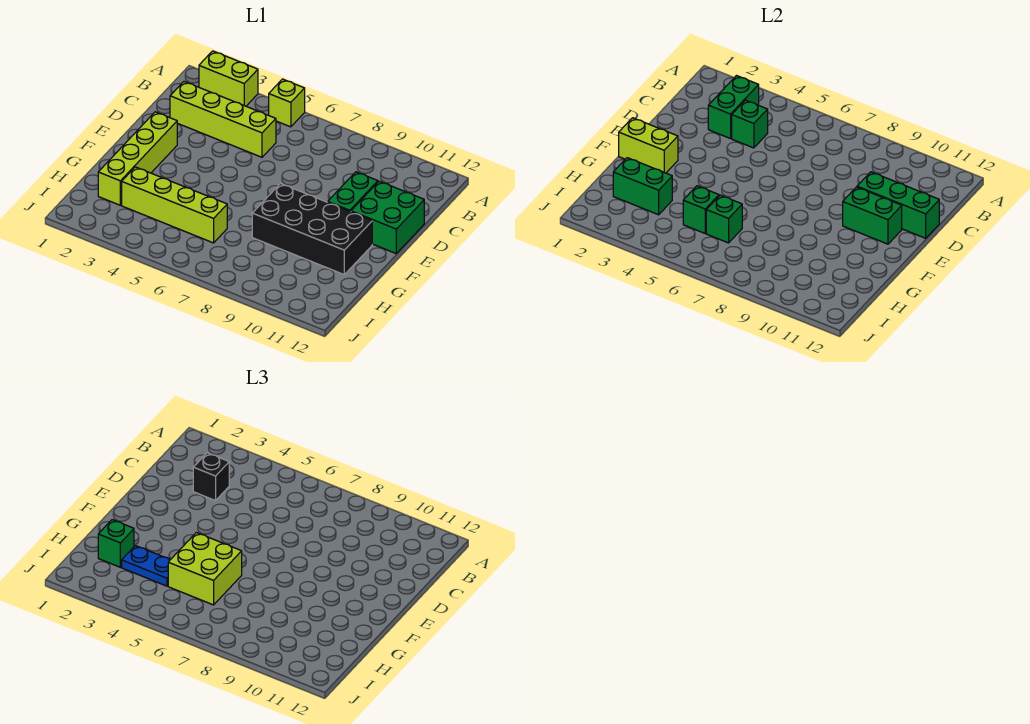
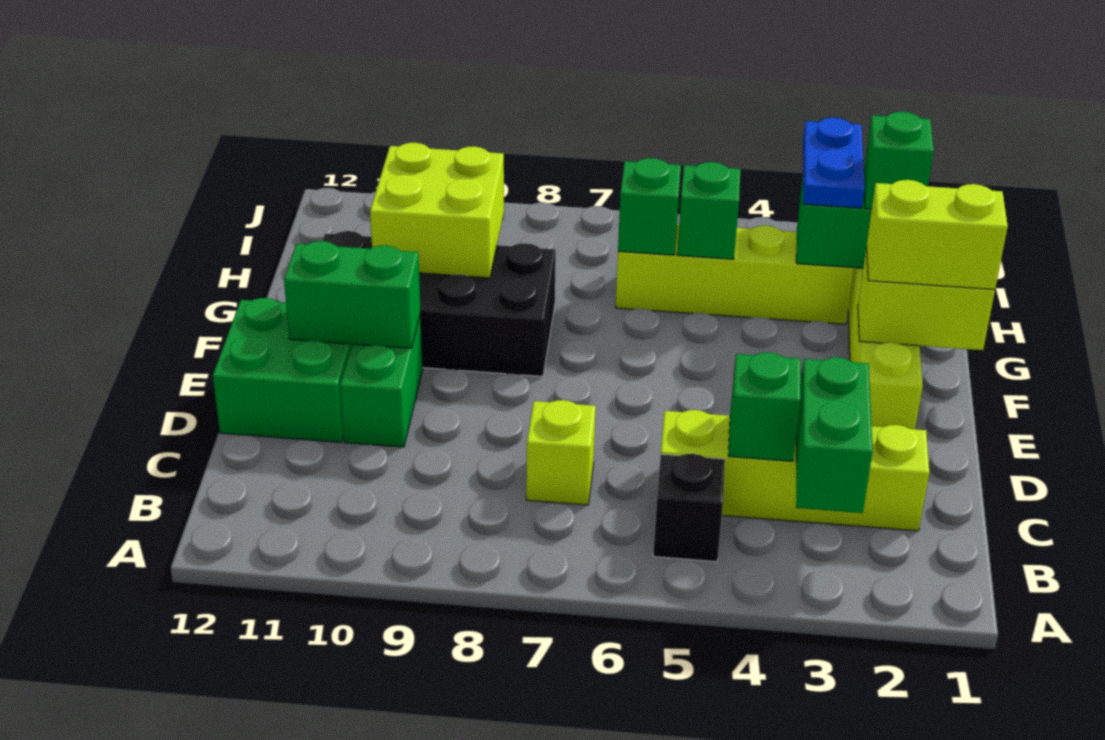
lime 1x2 brick [199,51,258,106] -> lime 1x2 brick moved to [866,180,1008,290]
lime 1x1 brick [268,79,305,127] -> lime 1x1 brick moved to [526,400,596,505]
black 1x1 brick [193,453,229,501] -> black 1x1 brick moved to [653,454,725,562]
green 1x3 brick [857,172,939,238] -> none
lime 2x2 brick [168,533,242,605] -> lime 2x2 brick moved to [370,143,504,278]
blue 1x2 plate [122,546,170,586] -> blue 1x2 plate turned to [803,118,865,208]

